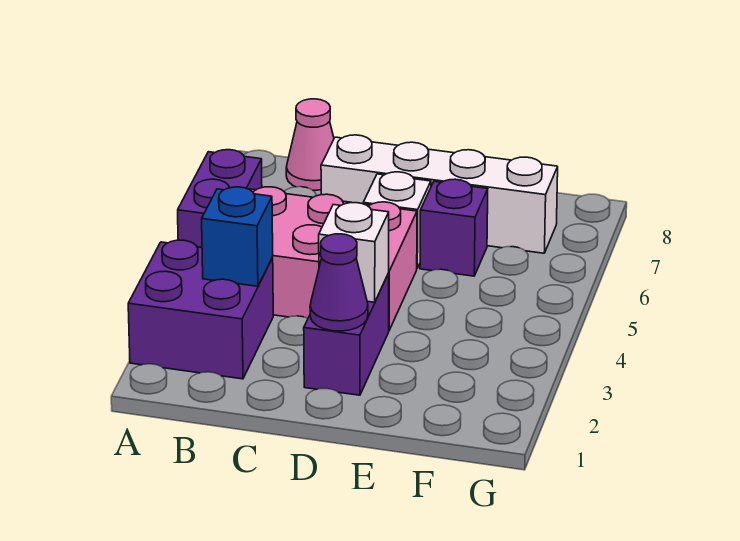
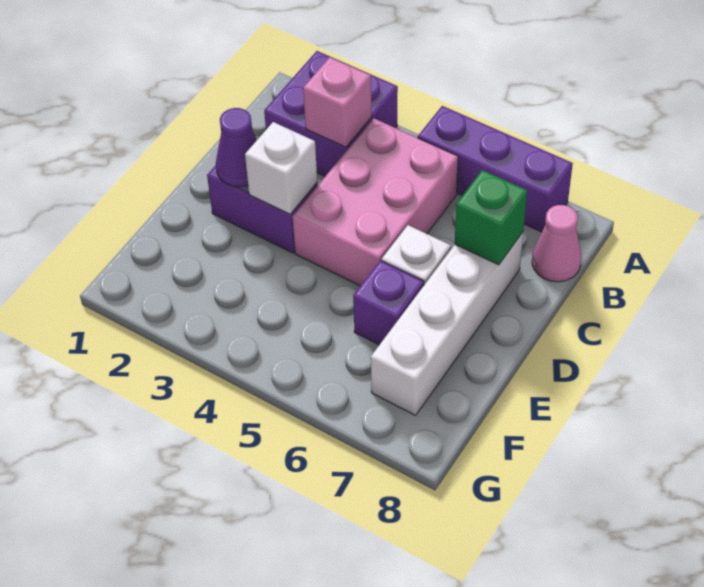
purple 1x2 brick [178,150,262,248] -> purple 1x3 brick [418,106,573,232]
blue 1x1 brick [202,187,273,286] -> pink 1x1 brick [303,57,372,147]
none -> green 1x1 brick [455,170,527,265]

